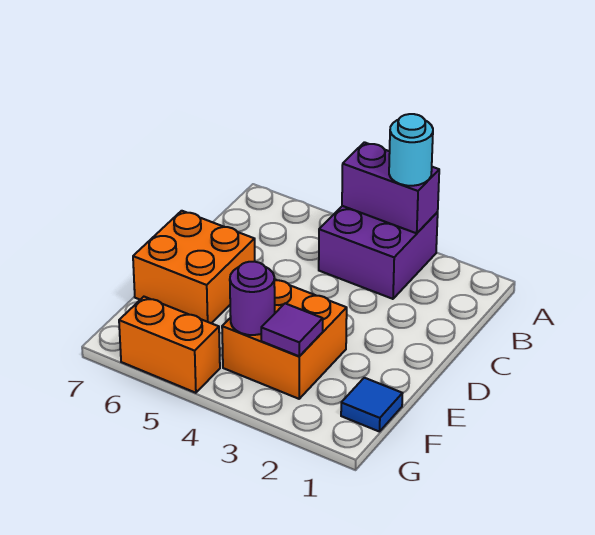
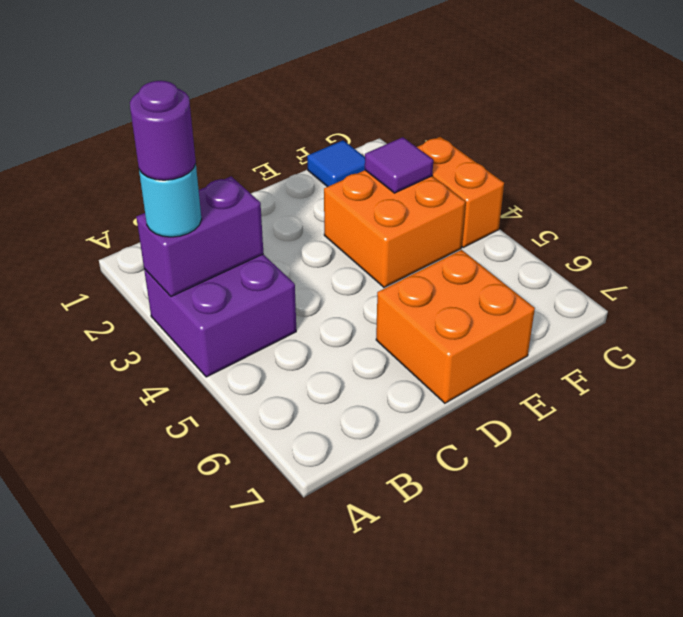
purple 1x2 brick [342,142,439,233] -> purple 1x2 brick turned to [136,177,263,297]
purple 1x1 round brick [230,262,275,335] -> purple 1x1 round brick moved to [130,81,196,180]
orange 1x2 brick [119,297,220,393] -> orange 1x2 brick moved to [417,137,504,247]

